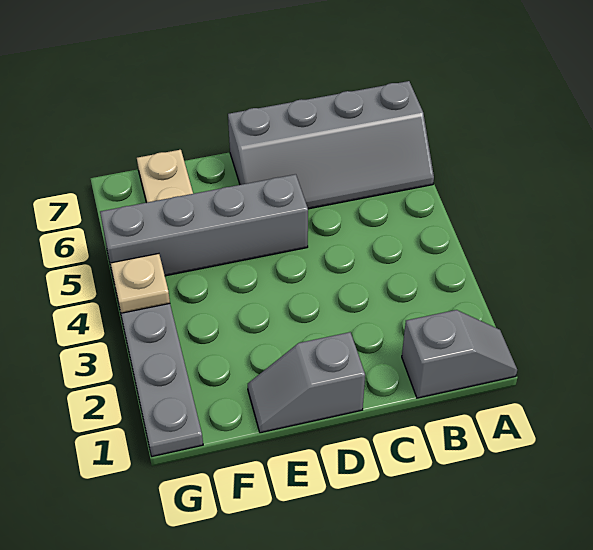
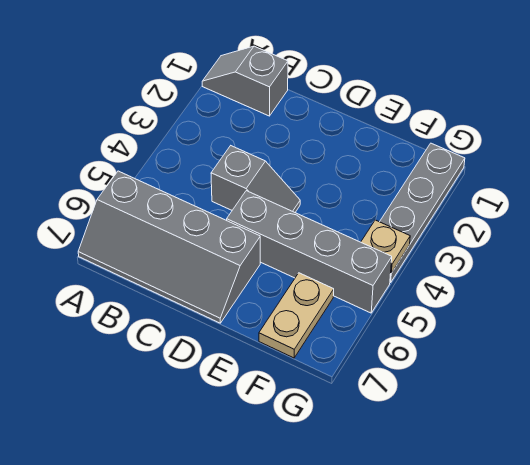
grey 2x4 slope [228,81,434,209] -> grey 2x4 slope turned to [78,171,260,323]
grey 1x2 slope [248,332,365,433] -> grey 1x2 slope moved to [211,146,300,212]

